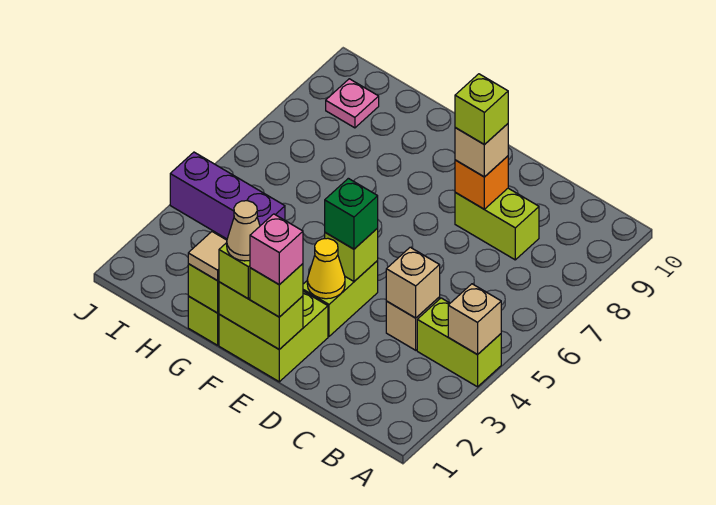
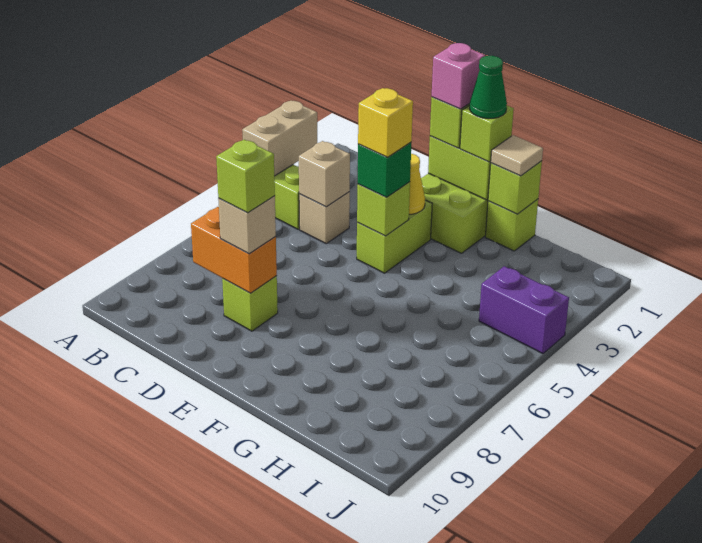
tan 1x1 brick [448,284,501,355] -> tan 1x2 brick [242,100,317,176]
lime 1x2 brick [455,188,539,260] -> lime 1x1 brick [222,276,278,331]
orange 1x1 brick [455,156,508,209] -> orange 1x2 brick [191,207,277,293]
none -> yellow 1x1 brick [358,88,413,157]
tan 1x1 cone [227,201,260,261] -> green 1x1 cone [469,56,507,119]
purple 1x3 brick [170,152,285,239] -> purple 1x2 brick [479,266,569,354]
pink 1x1 plate [326,79,379,128] -> none

